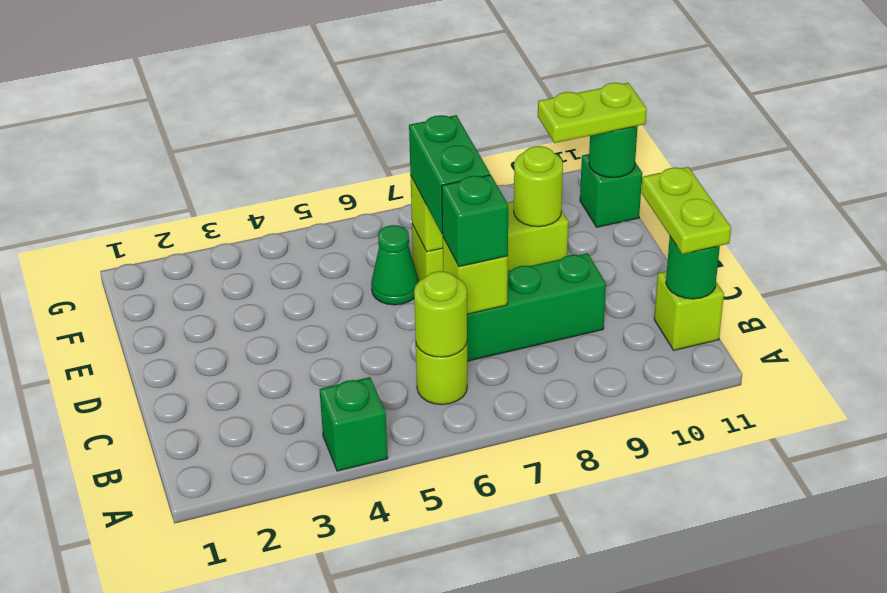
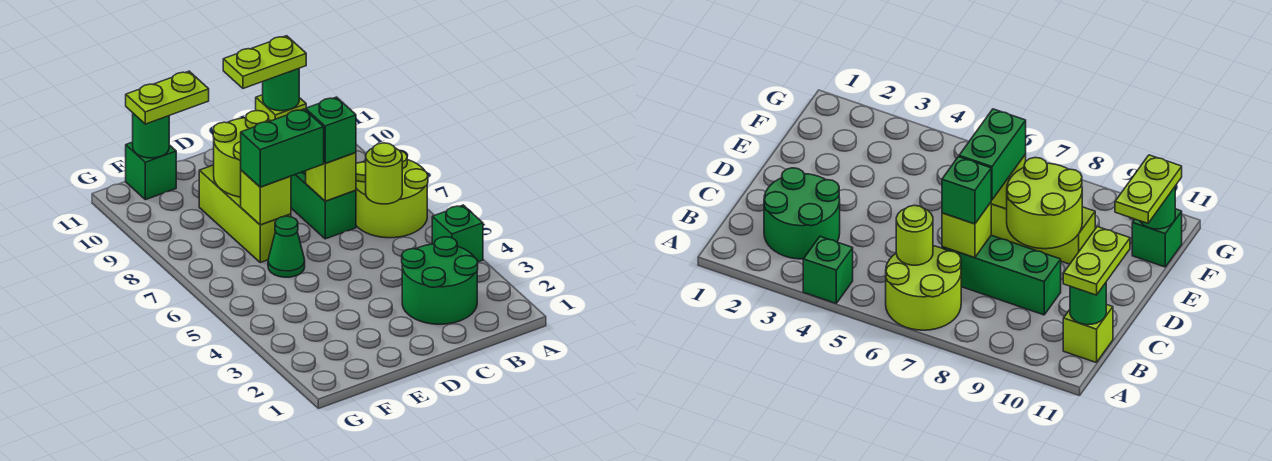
none -> green 2x2 round brick [402,237,478,324]
lime 1x1 round brick [416,343,467,405] -> lime 2x2 round brick [356,151,428,238]
lime 1x1 round brick [514,146,563,227] -> lime 2x2 round brick [213,111,270,197]
lime 1x2 plate [538,83,647,143] -> lime 1x2 plate turned to [126,71,209,124]

